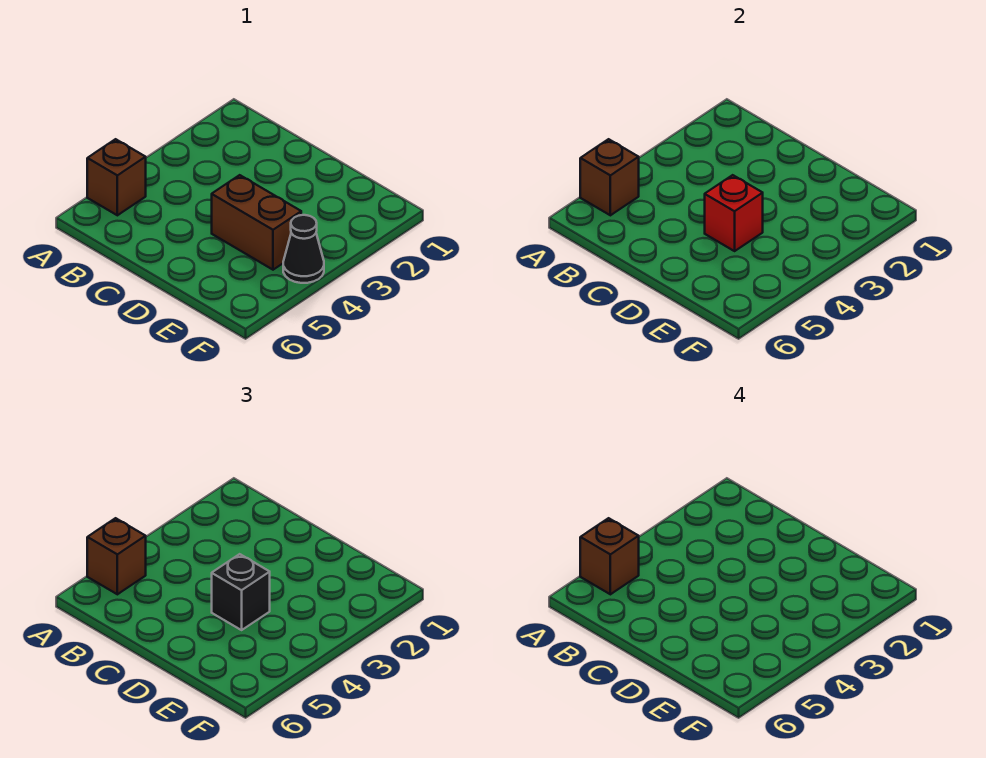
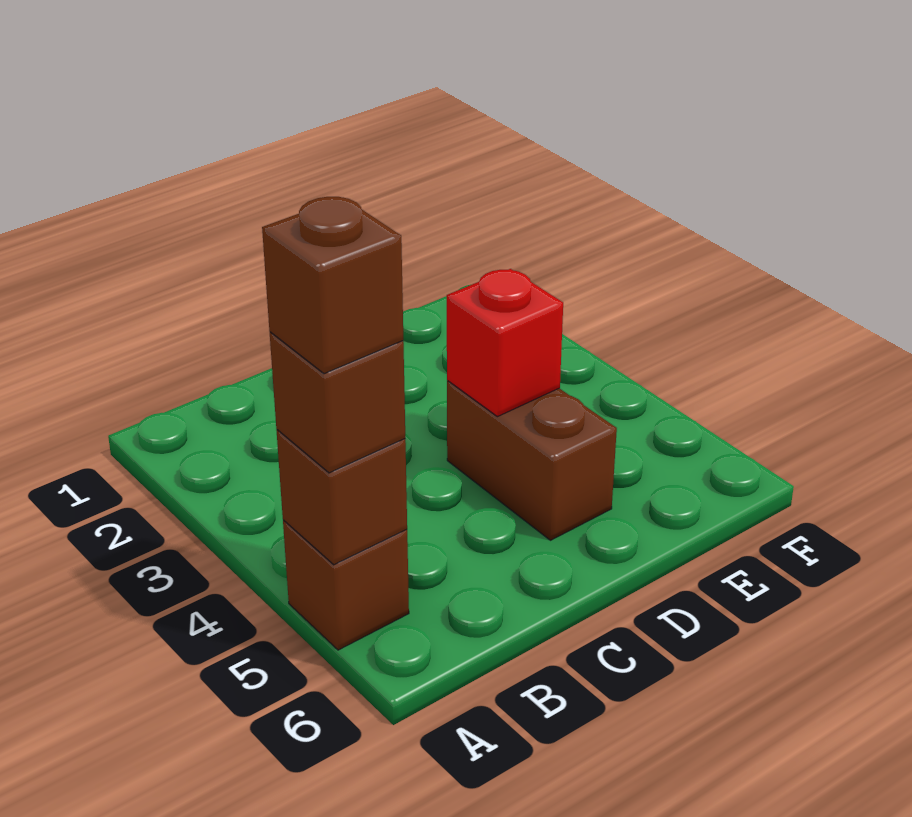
brown 1x2 brick [212,175,301,270] -> brown 1x2 brick turned to [447,381,617,540]
black 1x1 brick [212,554,270,630] -> none
black 1x1 cone [283,215,324,283] -> none

